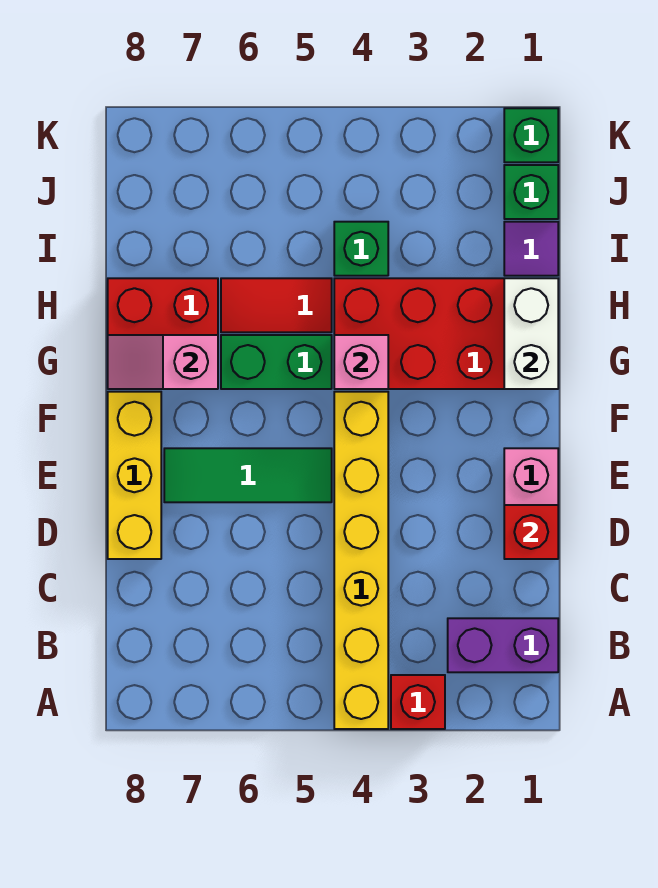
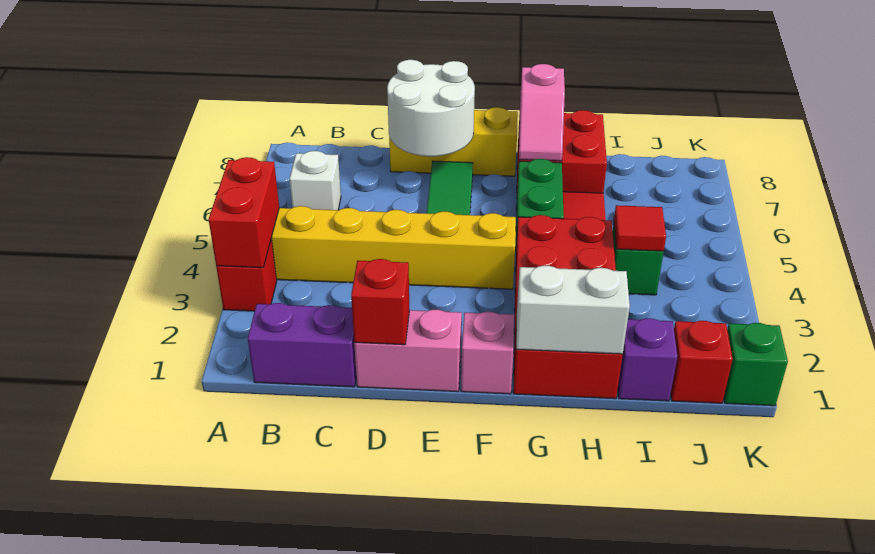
none -> red 1x2 brick [208,157,279,268]
purple 1x2 brick [448,618,558,672] -> purple 1x2 brick turned to [248,303,356,387]
none -> white 1x1 brick [289,151,341,210]
none -> white 2x2 round brick [387,60,475,156]
pink 1x1 brick [334,335,388,389] -> pink 1x1 brick moved to [461,312,514,394]
pink 1x2 slope [108,335,218,389] -> pink 1x2 slope turned to [519,64,565,161]
purple 1x1 tile [504,222,558,276] -> purple 1x1 brick [618,318,677,401]
none -> red 1x1 tile [614,205,666,251]
green 1x1 brick [504,165,558,219] -> red 1x1 brick [671,321,733,403]

